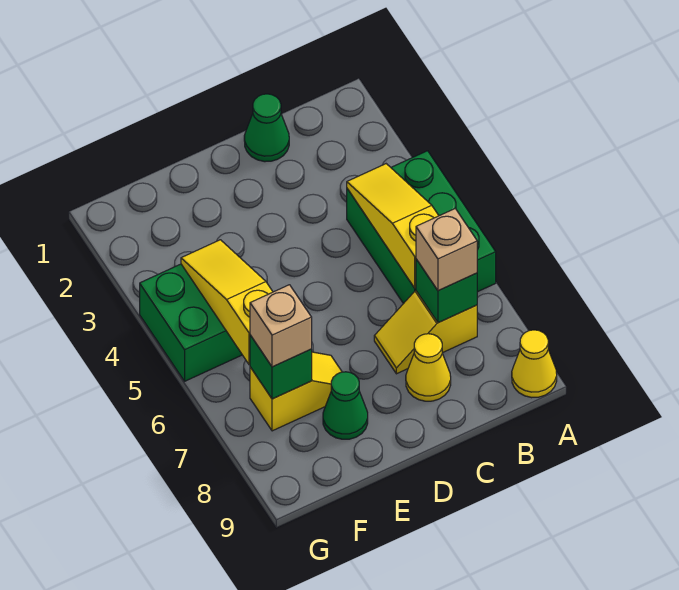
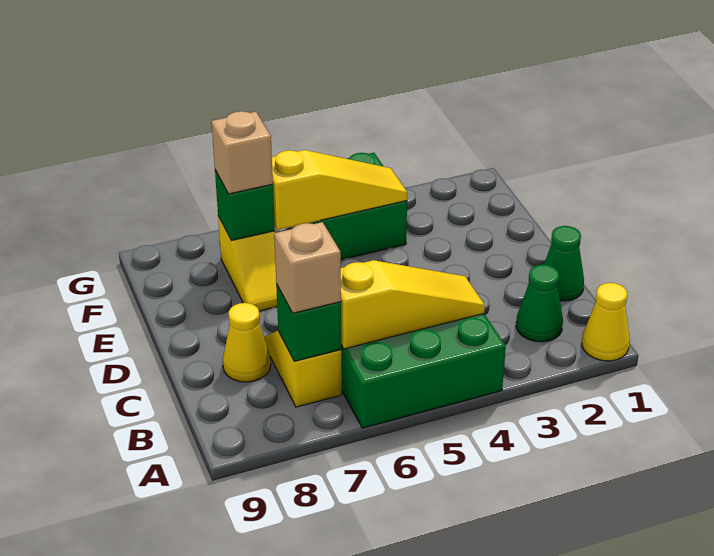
yellow 1x1 cone [512,330,557,398] -> yellow 1x1 cone moved to [582,283,630,361]
green 1x1 cone [323,372,368,439] -> green 1x1 cone moved to [516,265,563,342]

